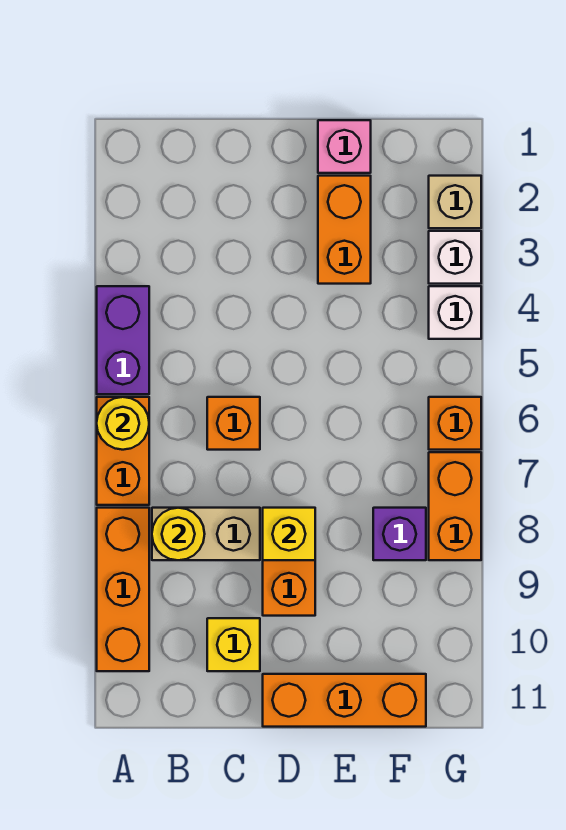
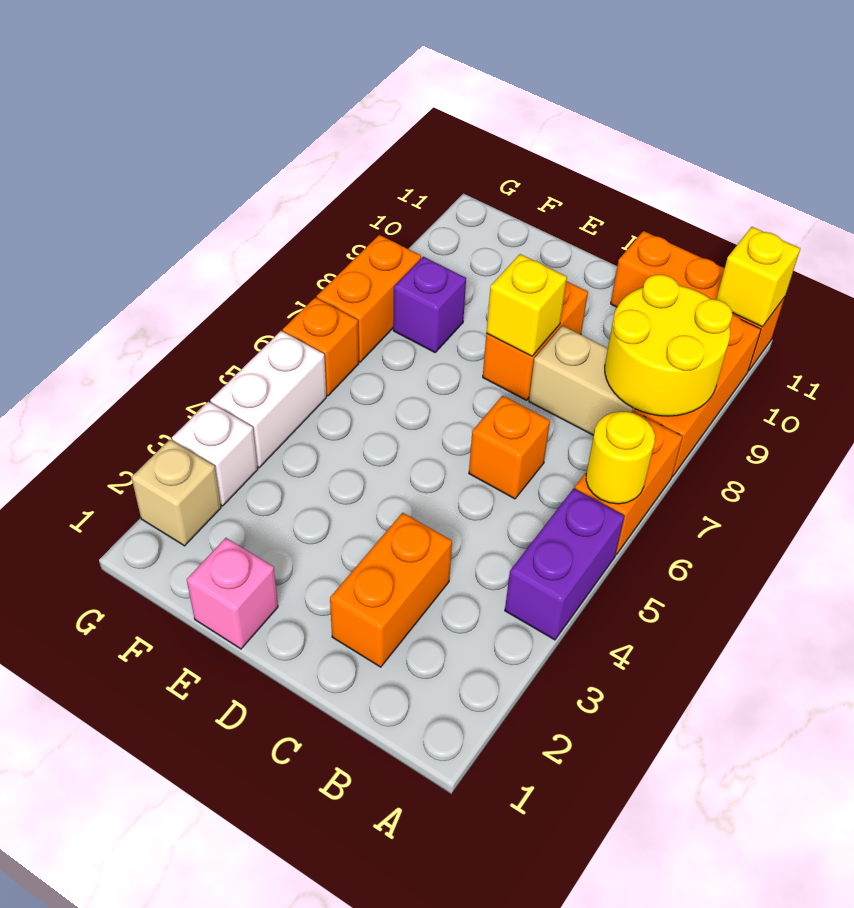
yellow 1x1 round brick [152,508,205,560] -> yellow 2x2 round brick [605,275,732,416]
yellow 1x1 brick [207,618,260,671] -> yellow 1x1 brick moved to [716,227,800,327]
orange 1x3 brick [263,674,426,727] -> orange 1x3 brick moved to [611,231,785,371]
orange 1x2 brick [318,176,371,284] -> orange 1x2 brick moved to [330,513,452,667]
white 1x1 brick [429,286,481,339] -> white 1x2 brick [210,331,326,468]

